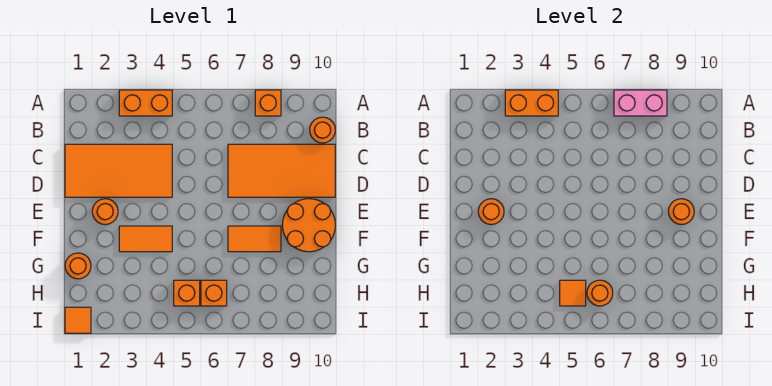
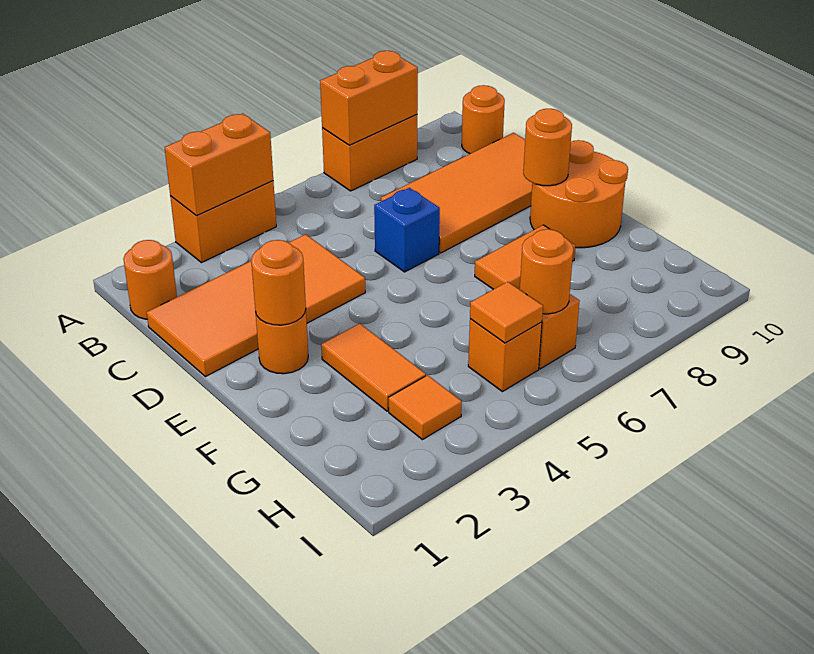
pink 1x2 brick [614,90,667,116] -> orange 1x2 brick [320,51,418,145]
orange 1x1 brick [255,90,281,116] -> orange 1x2 brick [322,115,417,191]
none -> blue 1x1 brick [374,188,440,272]
orange 1x2 tile [119,226,172,252] -> orange 1x2 tile turned to [321,323,426,411]
orange 1x1 round brick [65,253,91,279] -> orange 1x1 round brick moved to [123,240,177,319]
orange 1x1 tile [65,307,91,333] -> orange 1x1 tile moved to [389,375,462,440]

